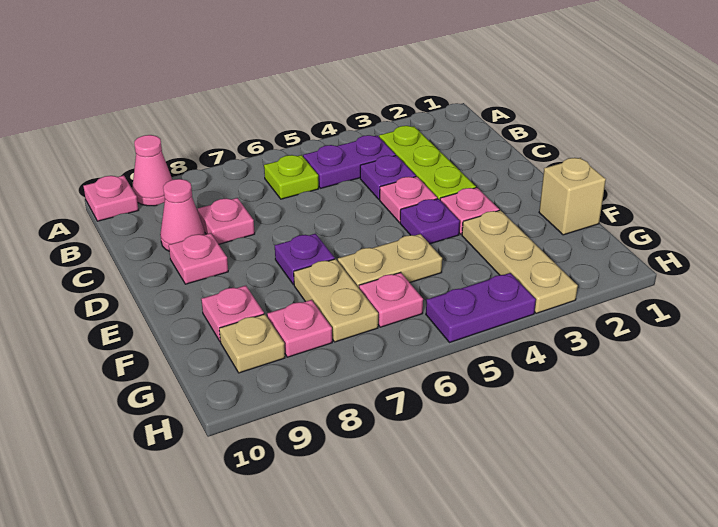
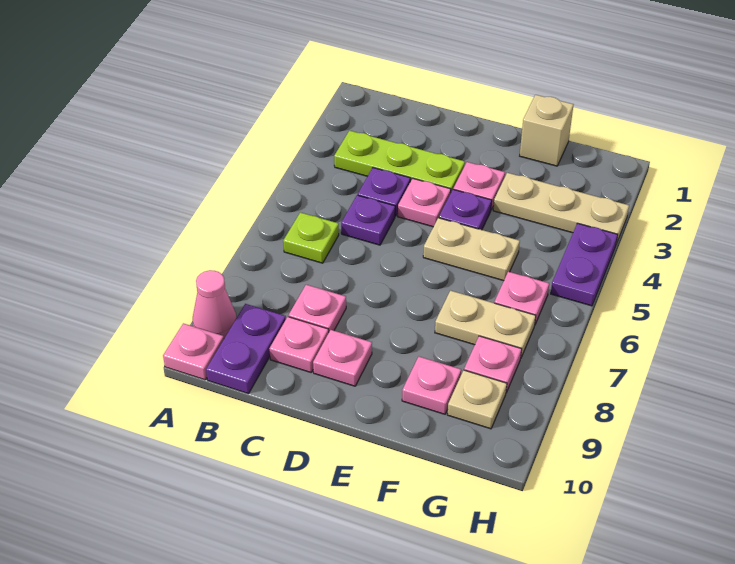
purple 1x2 plate [303,135,396,188] -> purple 1x2 plate moved to [206,304,286,394]
pink 1x1 cone [160,179,205,251] -> pink 1x1 plate [269,317,329,372]
purple 1x1 plate [275,234,335,285] -> purple 1x1 plate moved to [341,195,395,245]
tan 1x2 plate [338,234,442,288] -> tan 1x2 plate turned to [423,218,520,281]

